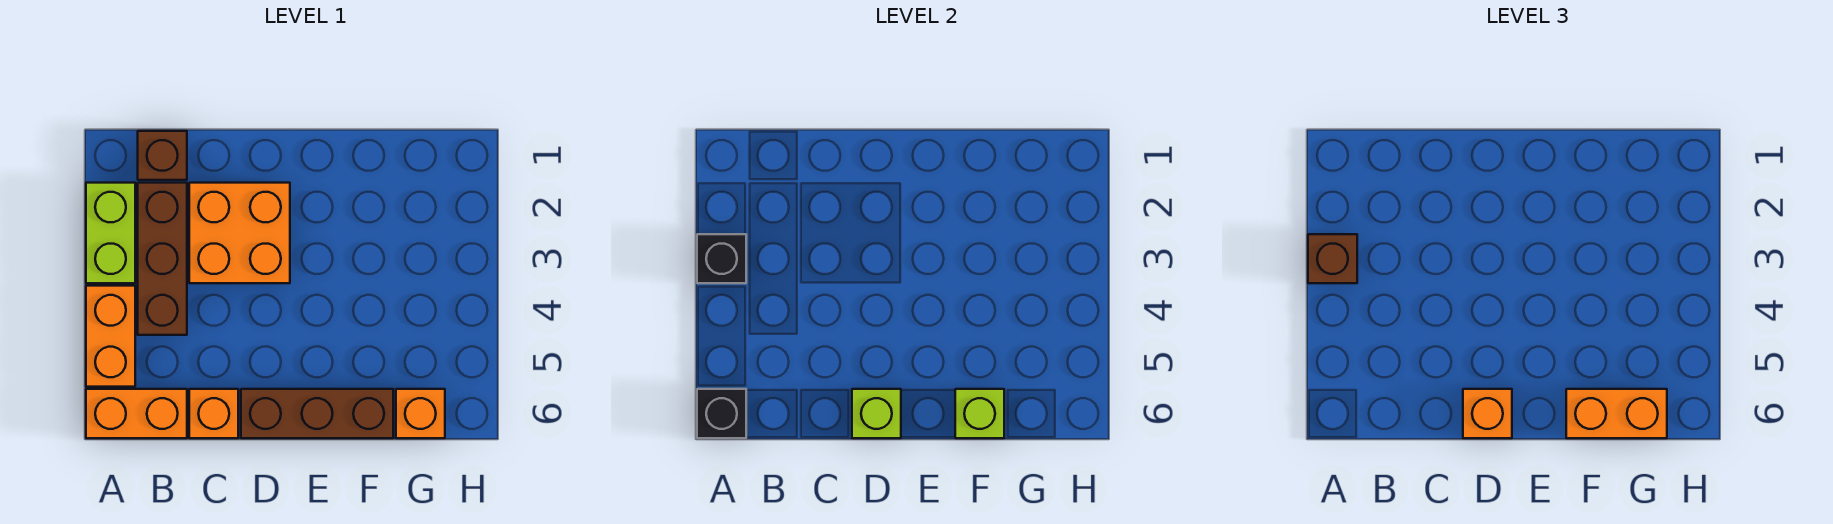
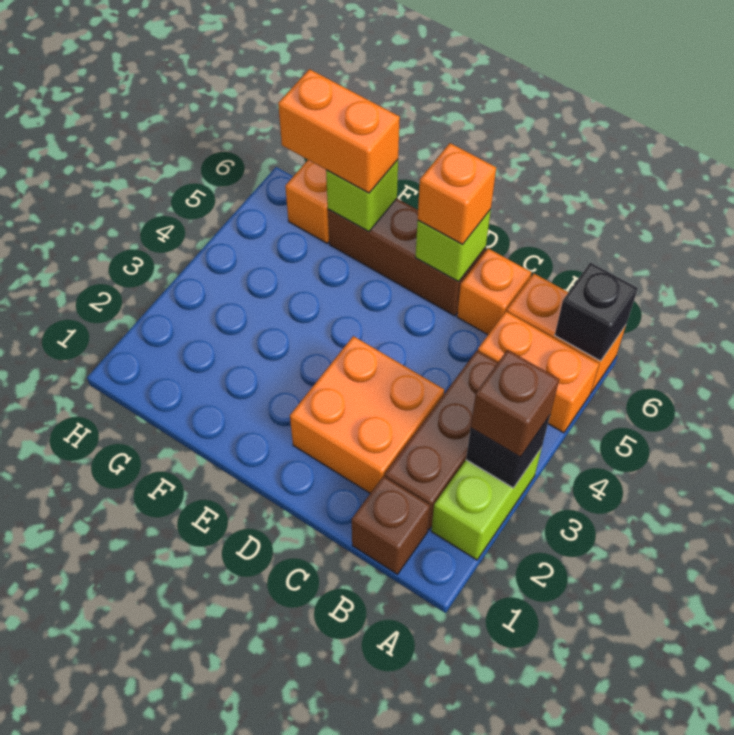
orange 1x2 brick [86,286,135,387] -> orange 1x2 brick turned to [478,311,599,433]

